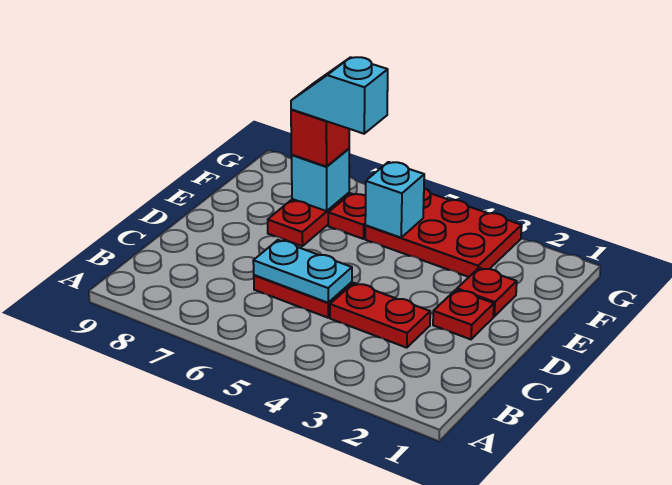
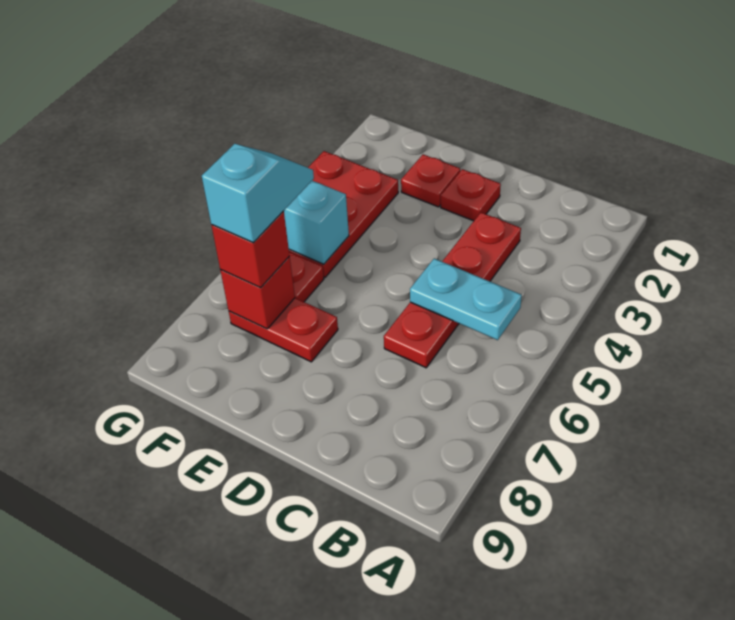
cyan 1x2 plate [253,240,352,303] -> cyan 1x2 plate turned to [410,259,522,340]
cyan 1x2 slope [291,57,388,134] -> cyan 1x2 slope turned to [202,144,314,243]
cyan 1x1 brick [292,149,349,211] -> red 1x1 brick [220,257,295,329]

